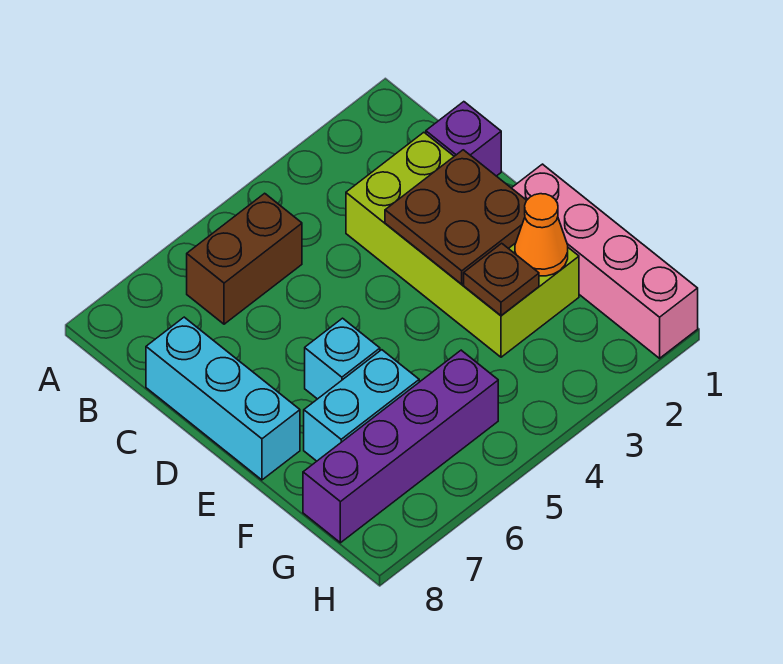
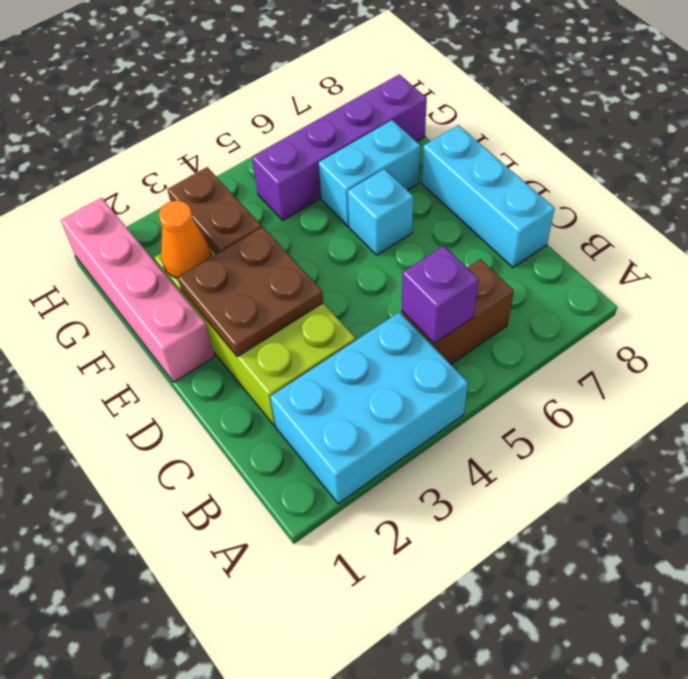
none -> cyan 2x3 brick [270,312,468,504]
purple 1x1 brick [426,102,501,176] -> purple 1x1 brick moved to [402,246,479,344]
brown 1x1 plate [464,243,539,316] -> brown 1x2 plate [167,167,262,254]

